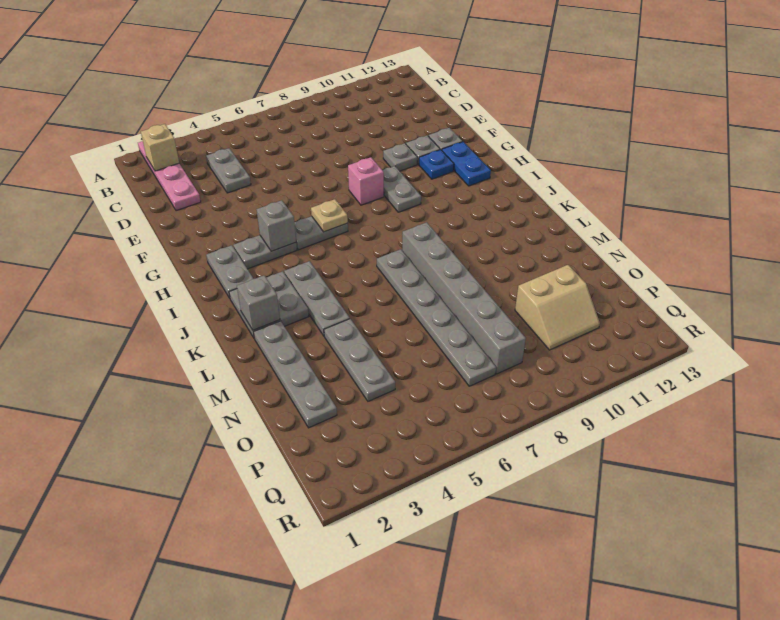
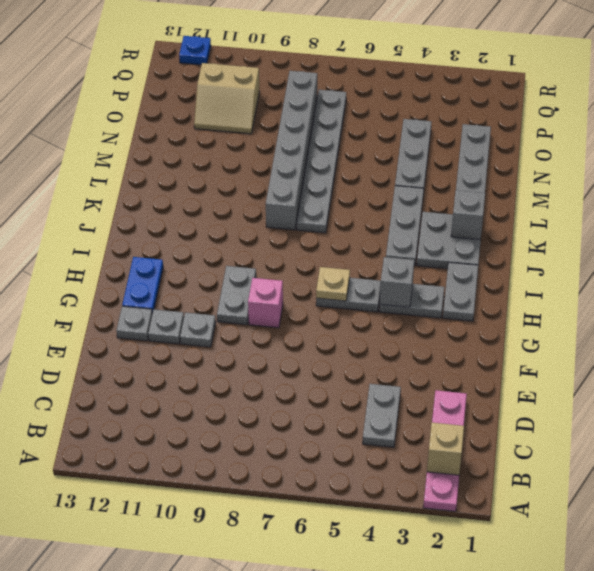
blue 1x1 plate [419,150,454,179] -> blue 1x1 plate moved to [179,36,211,65]
tan 2x2 slope [515,265,600,350] -> tan 2x2 slope turned to [194,63,260,134]

